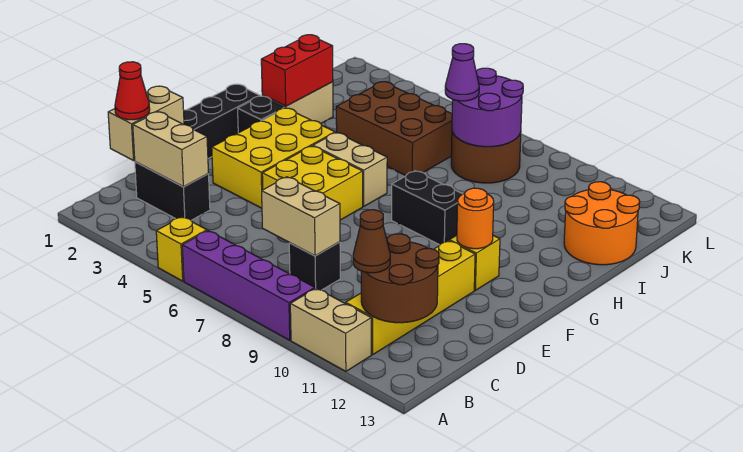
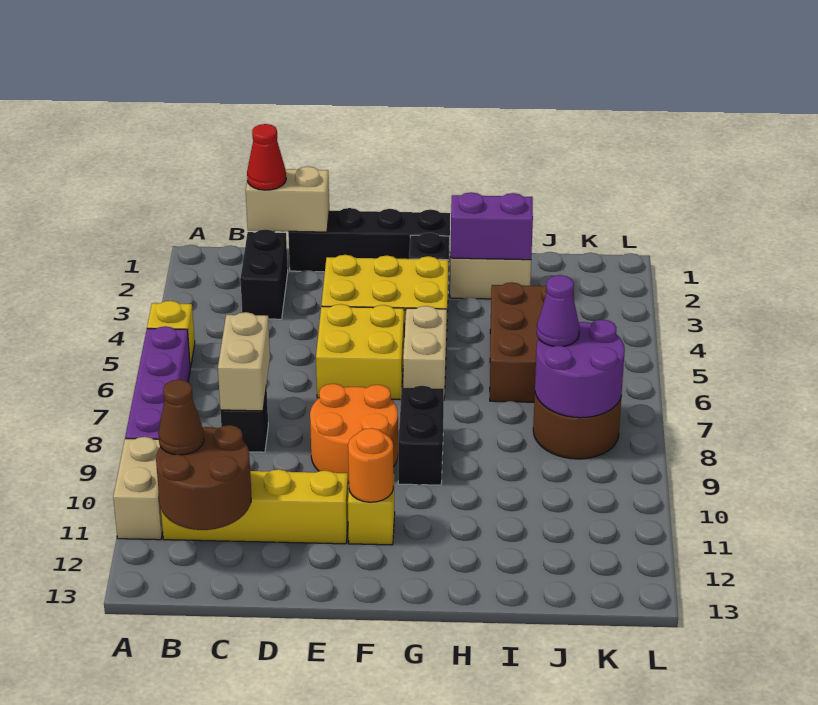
tan 1x2 brick [133,112,208,187] -> none
red 1x2 brick [261,35,333,106] -> purple 1x2 brick [450,192,533,260]
orange 2x2 round brick [564,182,640,265] -> orange 2x2 round brick moved to [310,384,398,483]

